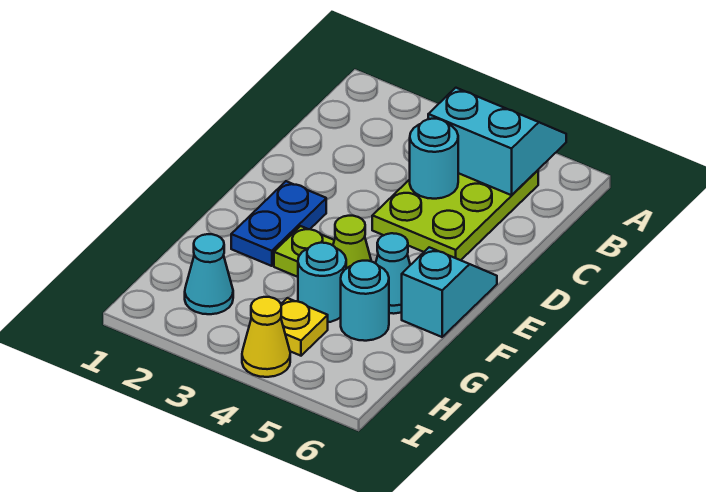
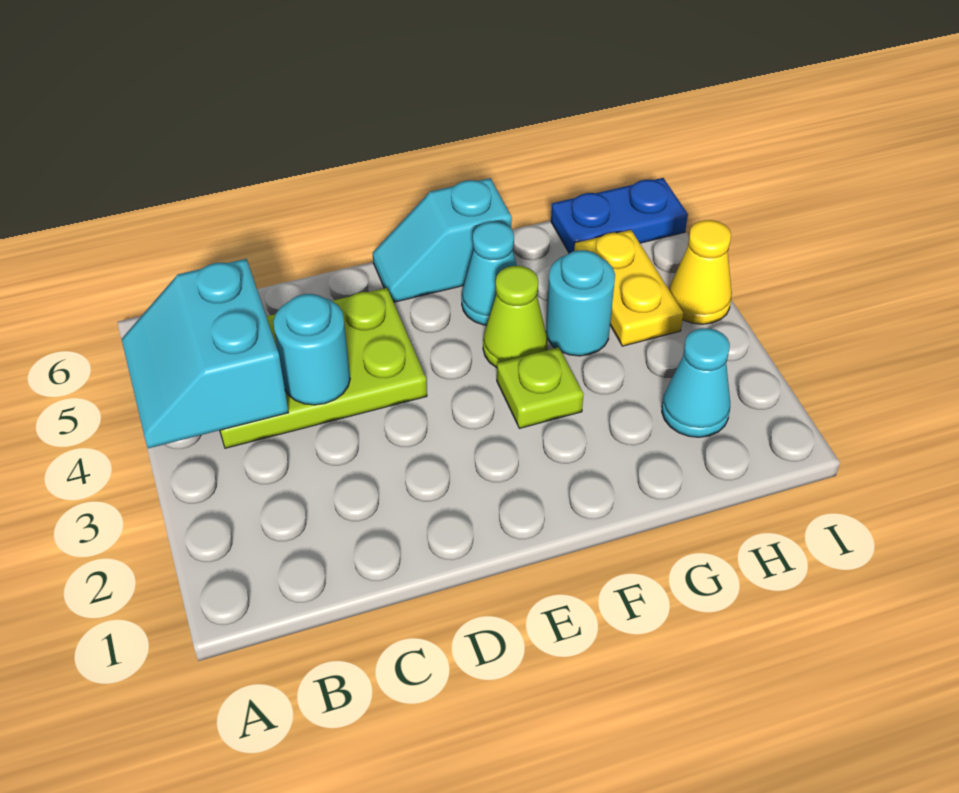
blue 1x2 plate [231,181,326,266] -> blue 1x2 plate moved to [551,178,688,253]
cyan 1x1 round brick [341,261,389,341] -> none
yellow 1x1 plate [281,298,328,356] -> yellow 1x2 plate [574,230,683,346]

